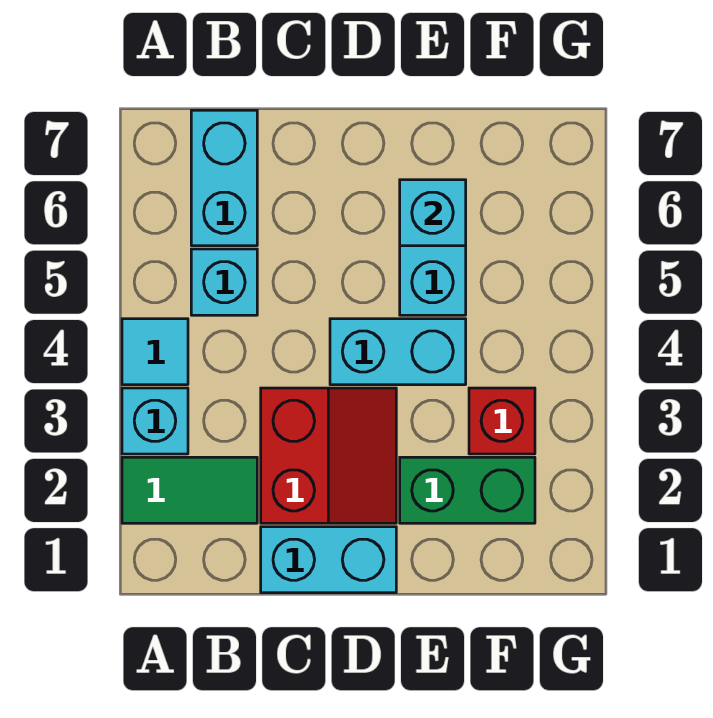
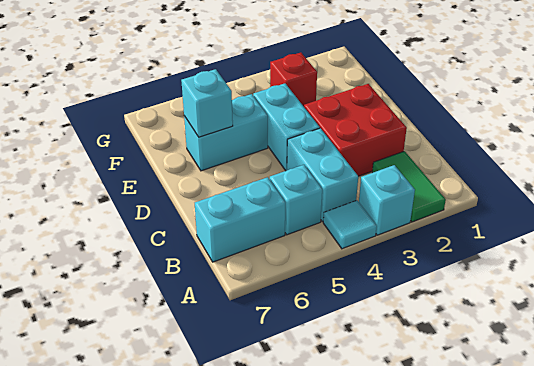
cyan 1x2 brick [261,527,396,593] -> cyan 1x2 brick moved to [287,128,358,222]
red 2x2 slope [261,388,396,523] -> red 2x2 brick [304,84,407,176]
green 1x2 brick [400,457,535,523] -> none

